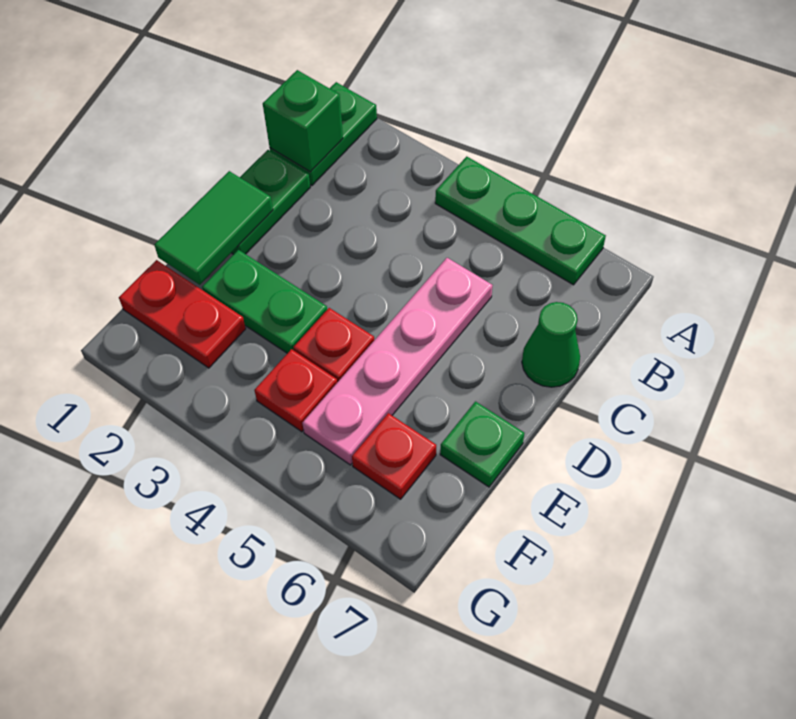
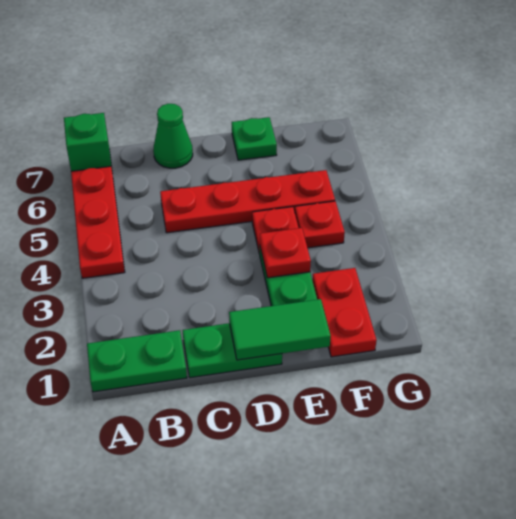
green 1x3 plate [435,157,606,285] -> red 1x3 plate [71,166,125,278]
green 1x1 brick [263,70,343,172] -> green 1x1 brick moved to [64,113,112,171]
pink 1x4 plate [302,258,493,465] -> red 1x4 plate [160,170,335,233]
red 1x1 plate [352,413,436,499] -> red 1x1 plate moved to [259,228,311,278]

